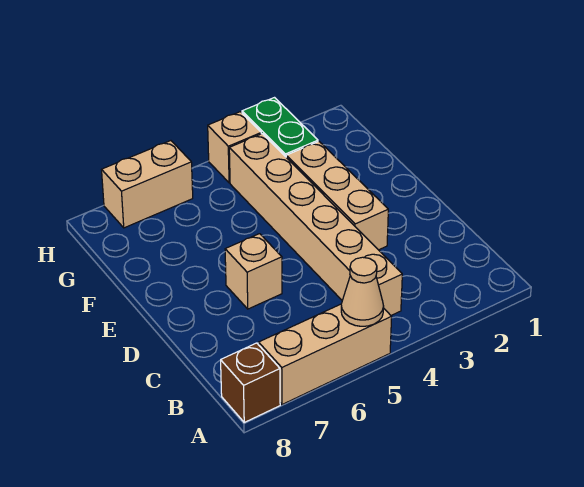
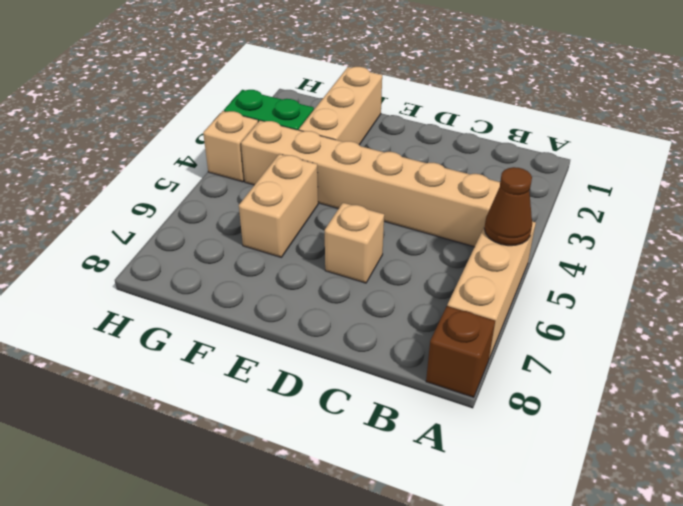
tan 1x1 cone [341,257,384,326] -> brown 1x1 cone [484,167,532,246]
tan 1x3 brick [286,141,388,250] -> tan 1x3 brick turned to [299,67,382,145]
tan 1x2 brick [102,141,193,228] -> tan 1x2 brick moved to [239,154,318,257]

